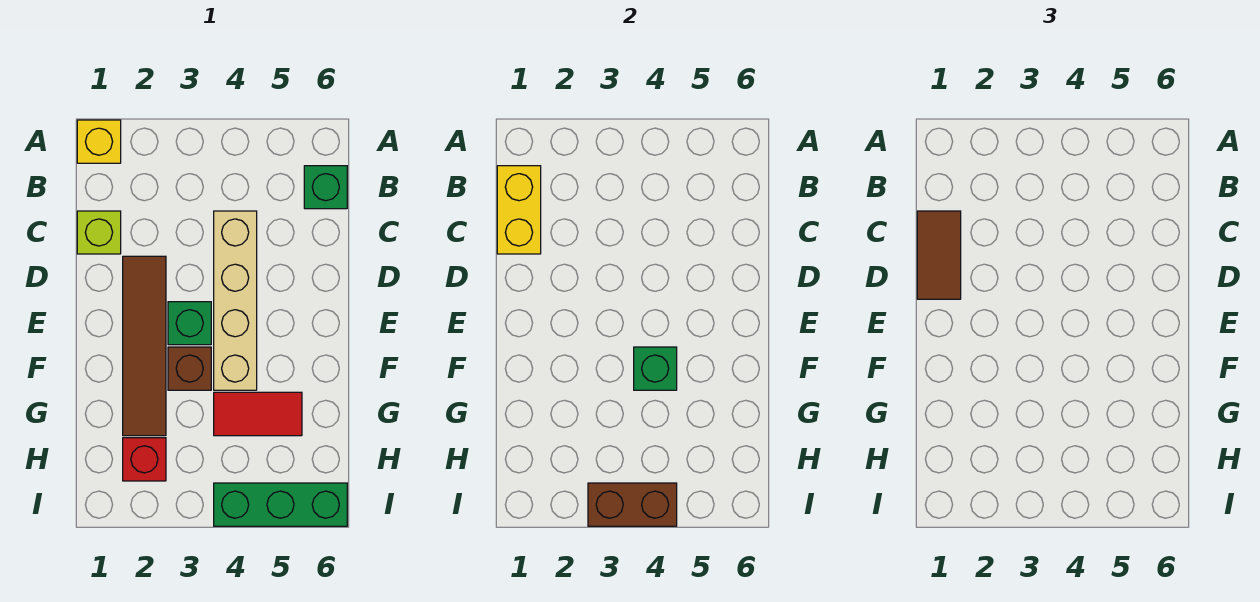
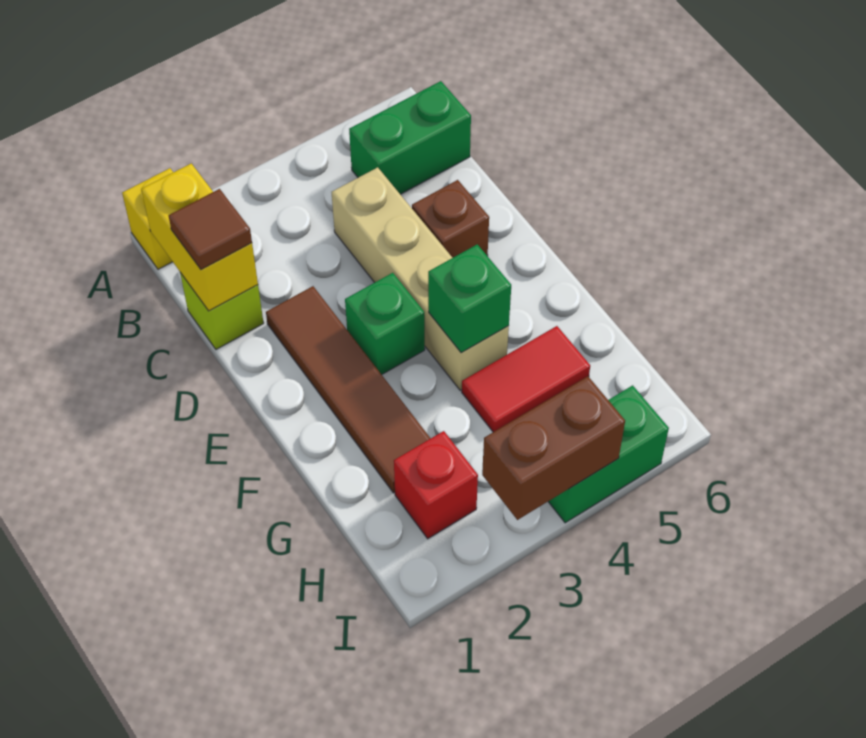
green 1x1 brick [304,166,347,209] -> green 1x2 brick [349,81,471,194]
brown 1x2 tile [917,211,961,299] -> brown 1x1 tile [169,189,252,269]
brown 1x1 brick [168,347,211,390] -> brown 1x1 brick moved to [412,180,489,258]
green 1x3 brick [214,483,347,526] -> green 1x2 brick [548,385,669,523]

